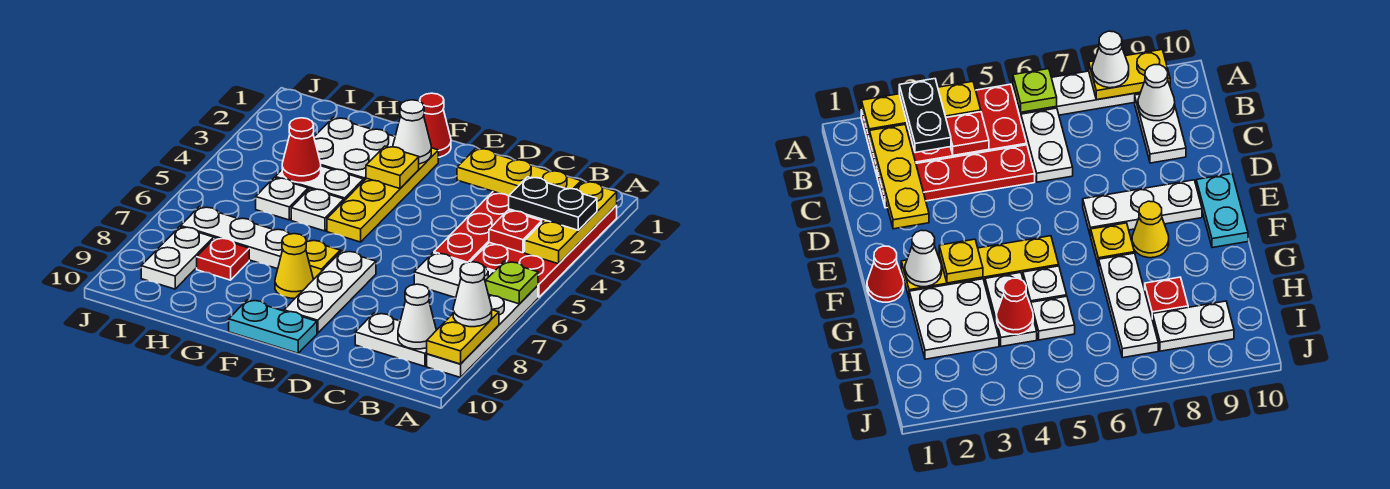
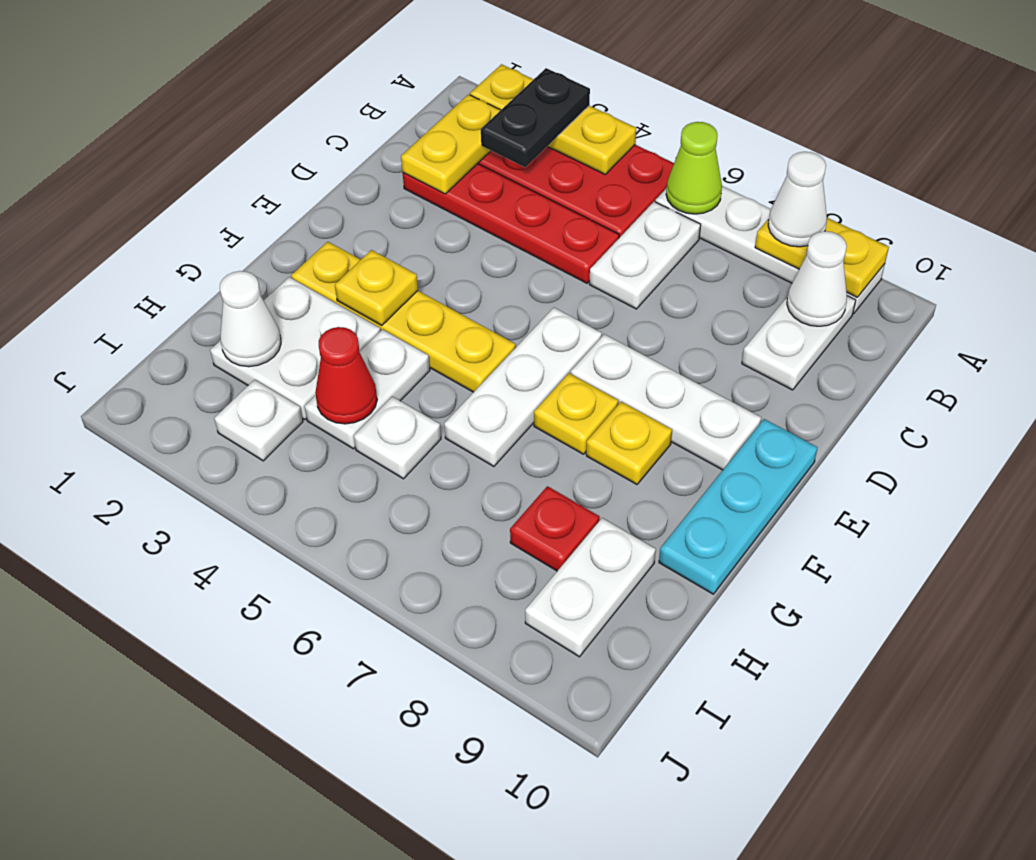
lime 1x1 plate [485,261,538,304] -> lime 1x1 cone [666,122,722,214]
yellow 1x3 plate [457,148,581,196] -> yellow 1x2 plate [401,94,500,194]
red 1x1 plate [489,210,542,253] -> none
cyan 1x2 plate [229,300,317,353] -> cyan 1x3 plate [659,419,818,594]
red 1x1 cone [420,93,451,157] -> none
white 1x1 cone [393,100,431,164] -> white 1x1 cone moved to [220,271,281,367]
yellow 1x1 cone [275,234,313,298] -> yellow 1x1 plate [586,402,672,484]
white 1x1 plate [291,189,344,231] -> white 1x1 plate moved to [214,380,303,461]
white 1x3 plate [181,207,289,269] -> white 1x3 plate moved to [444,308,602,466]
white 1x2 plate [141,227,214,289] -> white 1x2 plate turned to [525,518,656,657]

